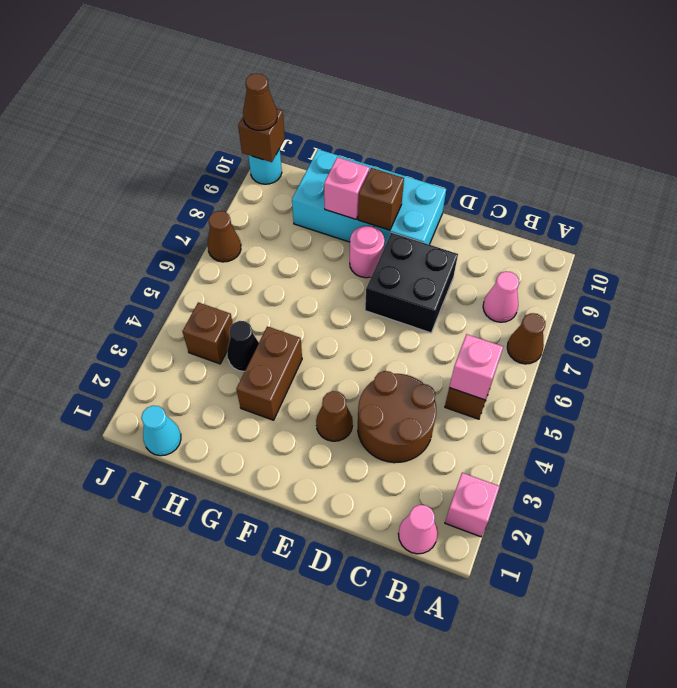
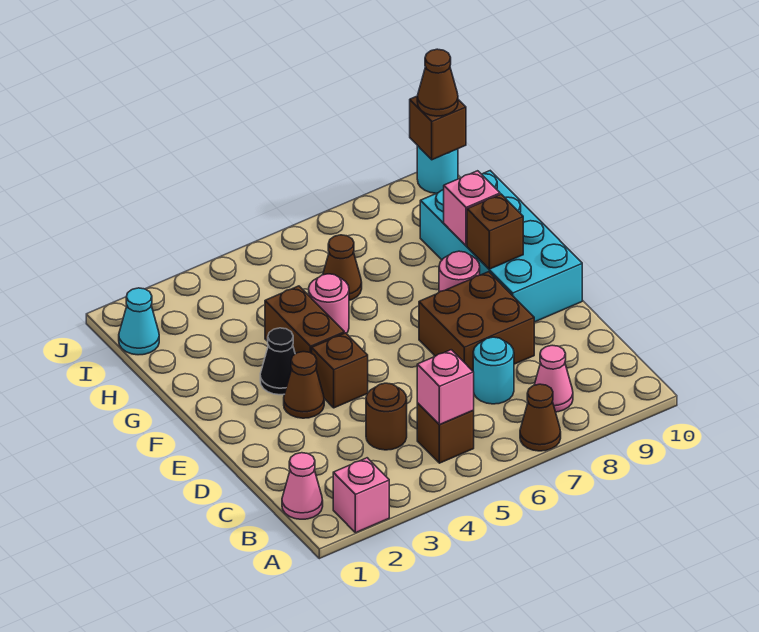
brown 2x2 round brick [358,371,436,463] -> brown 1x1 round brick [366,383,407,450]
none -> cyan 1x1 round brick [473,337,514,404]
black 2x2 brick [365,233,458,333] -> brown 2x2 brick [419,272,534,371]
brown 1x2 brick [236,326,302,420] -> brown 1x2 brick turned to [265,286,344,354]
none -> pink 1x1 round brick [309,274,349,334]
black 1x1 cone [227,321,259,371] -> black 1x1 cone moved to [260,328,295,395]
brown 1x1 brick [182,302,233,364] -> brown 1x1 brick moved to [312,333,368,408]
brown 1x1 cone [208,211,241,262] -> brown 1x1 cone moved to [323,235,362,300]

